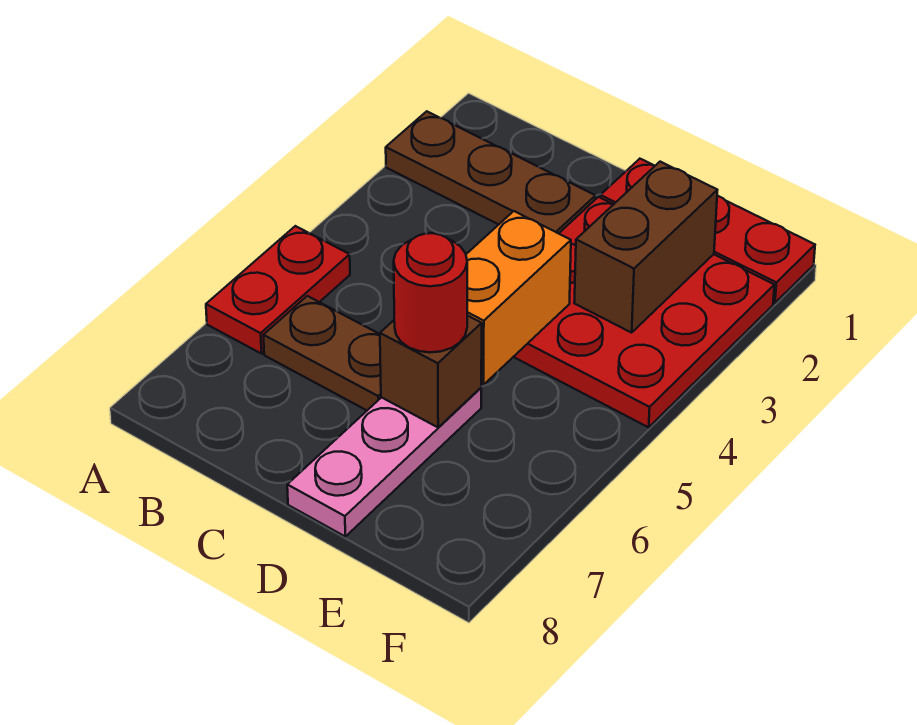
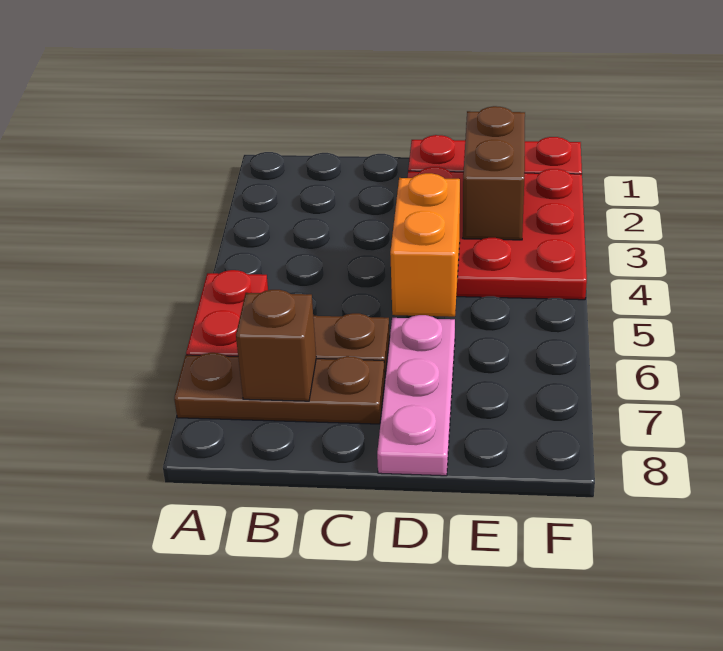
brown 1x3 plate [386,111,596,234] -> brown 1x3 plate moved to [174,353,385,424]
brown 1x1 brick [380,315,482,427] -> brown 1x1 brick moved to [236,290,316,401]
red 1x1 round brick [394,233,467,352] -> none

